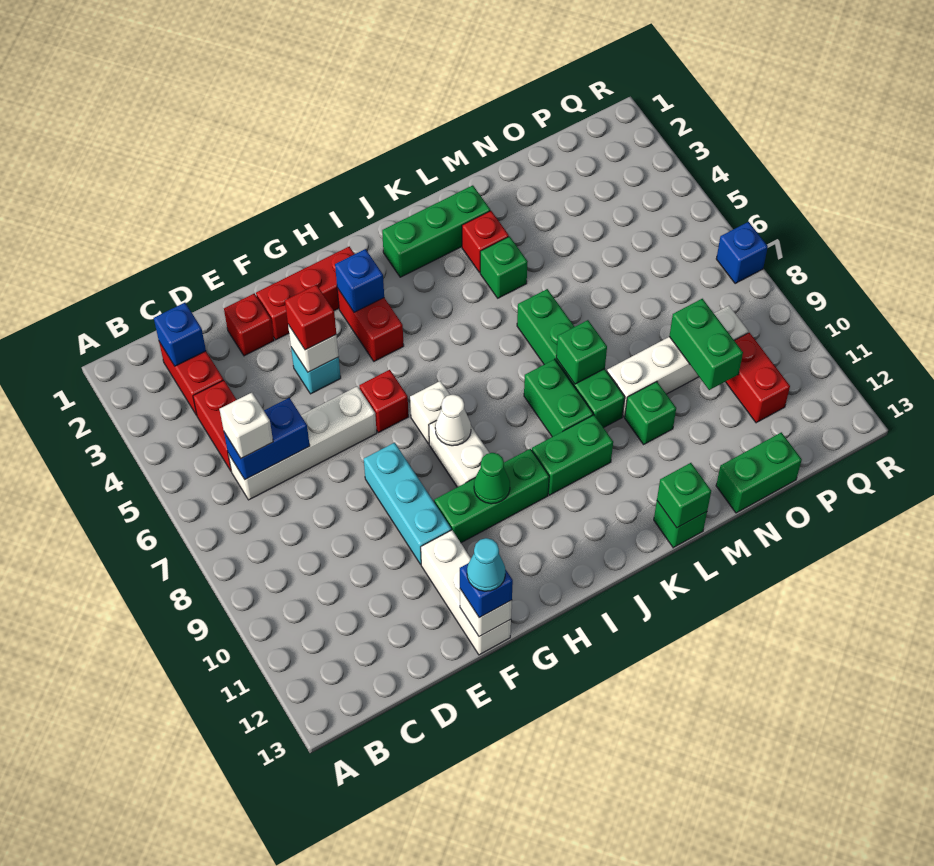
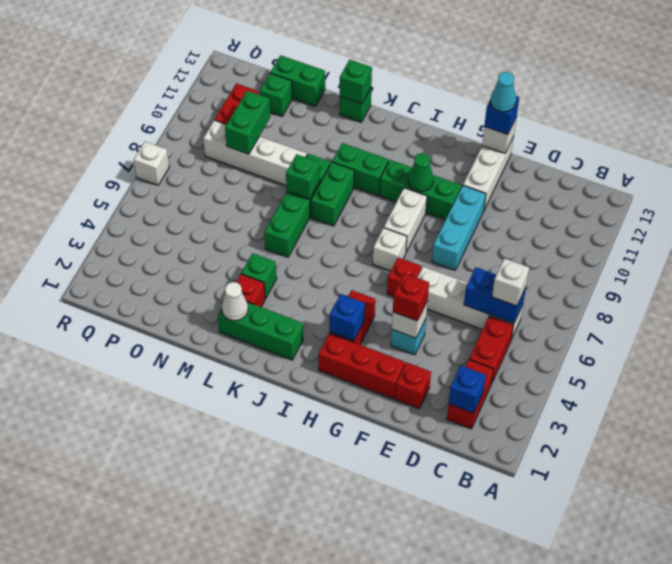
white 1x1 cone [435,395,471,446] -> white 1x1 cone moved to [222,282,248,321]
green 1x1 brick [625,382,676,444] -> green 1x1 brick moved to [260,73,292,116]
blue 1x1 brick [716,222,768,284] -> white 1x1 brick [134,142,169,185]

